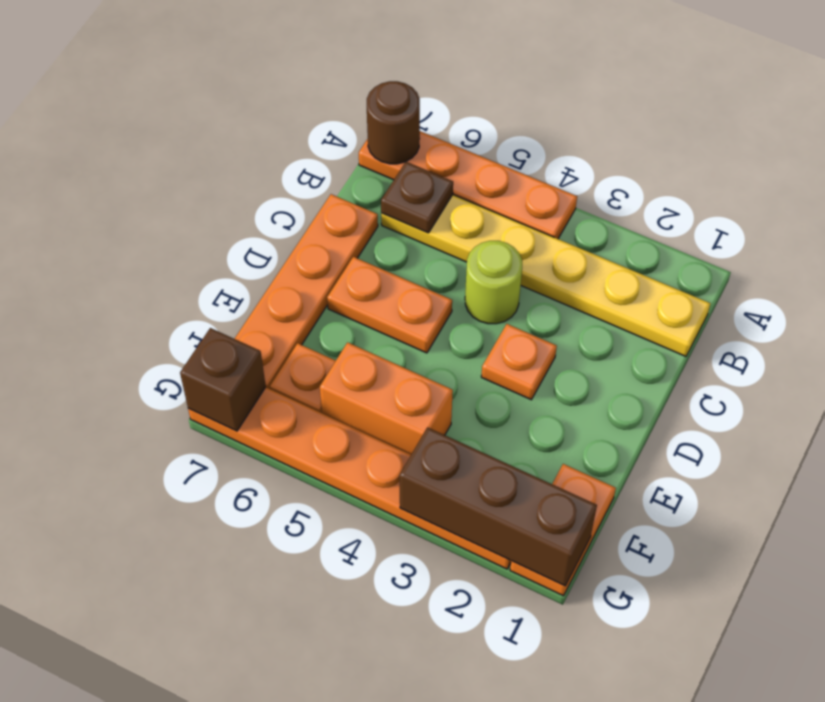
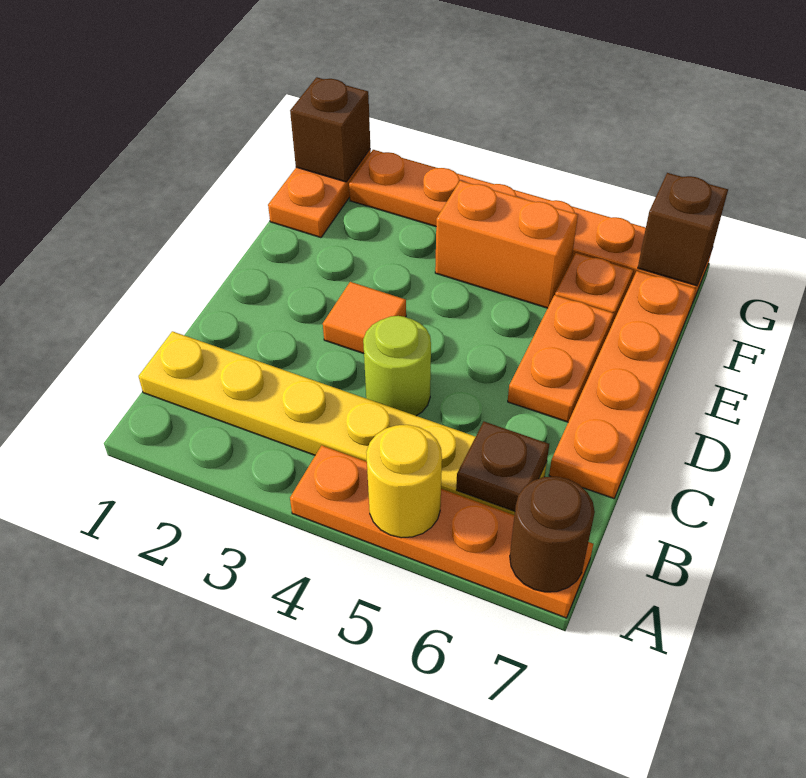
none -> yellow 1x1 round brick [366,425,442,538]
orange 1x1 plate [481,324,557,400] -> orange 1x1 tile [323,282,406,354]
orange 1x2 plate [327,257,452,353] -> orange 1x2 plate turned to [508,295,614,422]
brown 1x3 brick [399,427,597,586] -> brown 1x1 brick [290,77,370,182]

